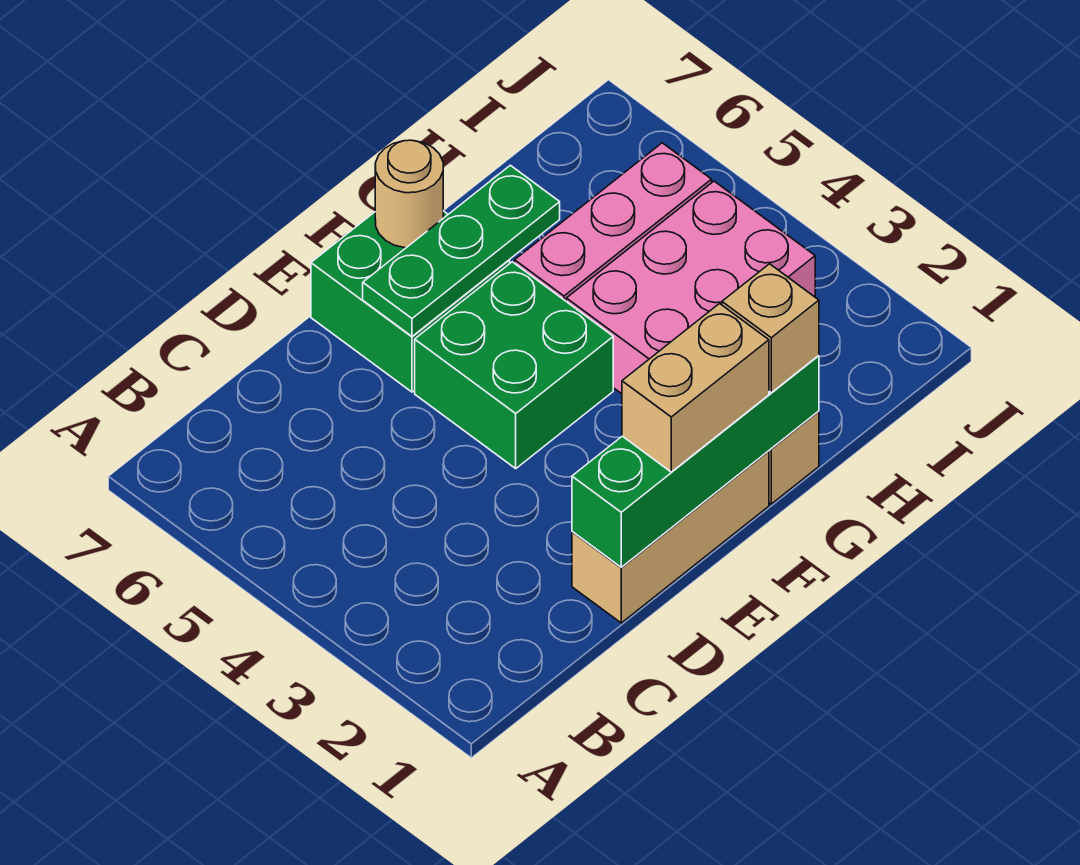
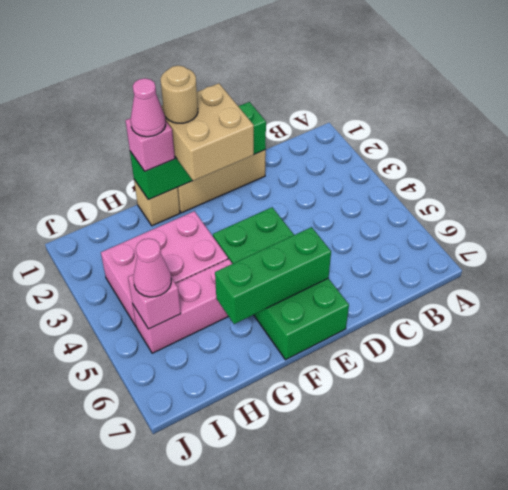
tan 1x2 brick [622,304,769,472] -> tan 2x2 brick [161,83,254,181]
green 1x3 plate [363,165,560,336] -> green 1x3 brick [215,227,331,324]
tan 1x1 round brick [375,140,443,248] -> tan 1x1 round brick moved to [161,66,198,123]
tan 1x1 brick [722,264,819,393] -> pink 1x1 brick [126,118,175,171]
none -> pink 1x1 cone [131,78,166,137]
none -> pink 1x1 brick [128,274,181,329]
none -> pink 1x1 cone [134,238,171,297]

